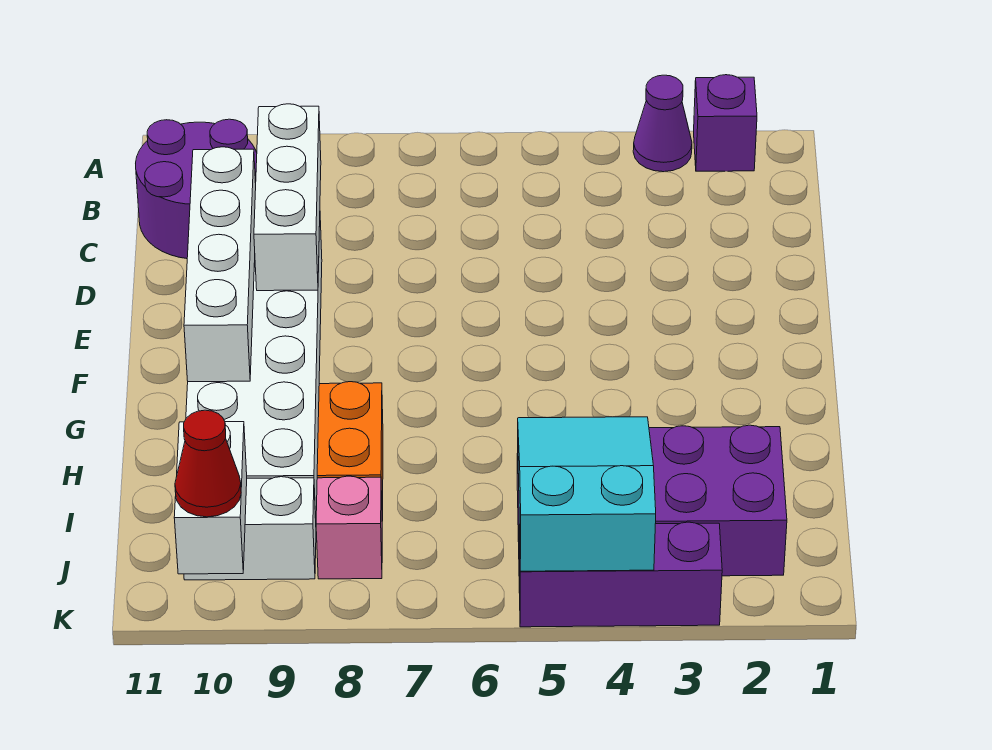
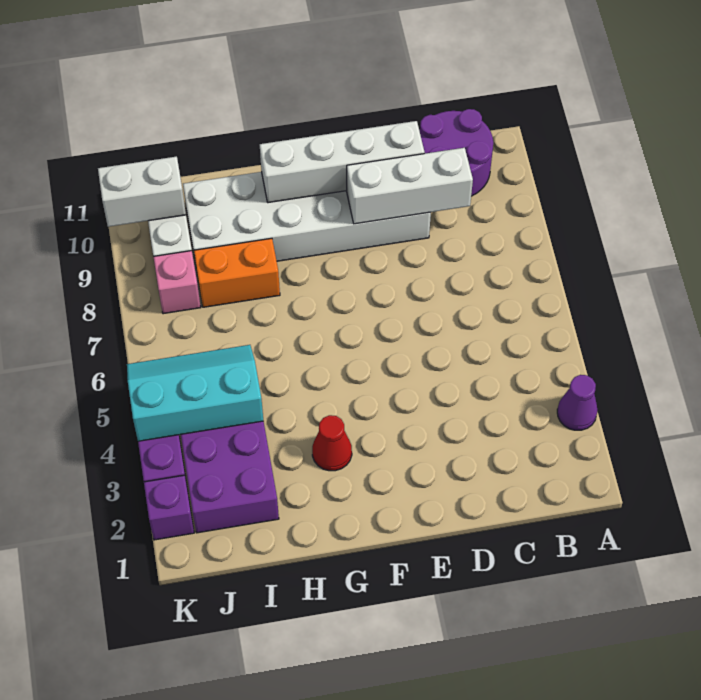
purple 1x1 brick [694,75,757,171] -> purple 1x1 brick moved to [144,475,194,540]
cyan 2x3 slope [518,417,656,571] -> cyan 2x3 slope turned to [127,345,263,441]
red 1x1 cone [175,410,241,517] -> red 1x1 cone moved to [312,415,352,471]

